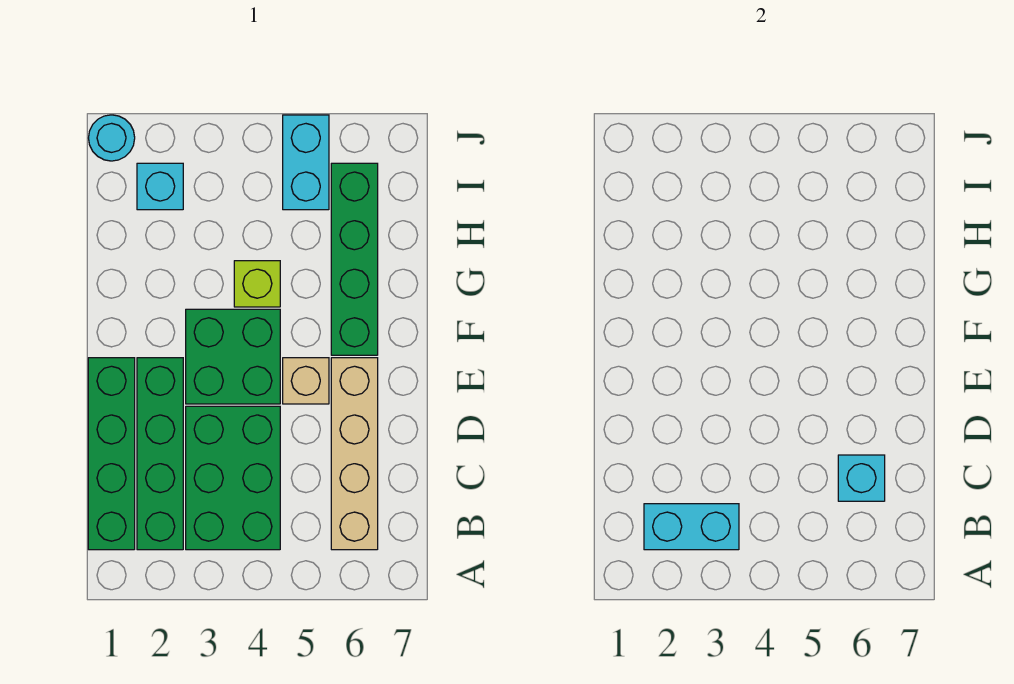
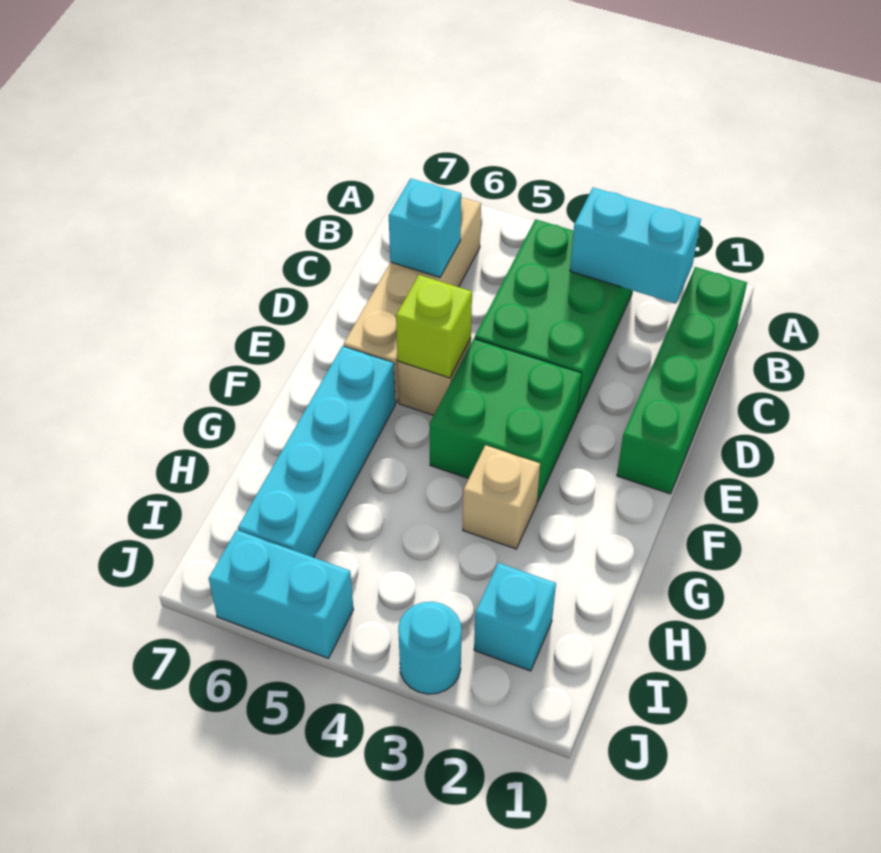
green 1x4 brick [137,358,183,550] -> none
green 1x4 brick [331,163,378,355] -> cyan 1x4 brick [238,346,395,557]
none -> tan 1x1 brick [463,445,540,549]
lime 1x1 brick [234,261,280,307] -> lime 1x1 brick moved to [396,275,472,378]
cyan 1x2 brick [283,115,329,210] -> cyan 1x2 brick turned to [209,530,354,658]
cyan 1x1 round brick [89,115,135,161] -> cyan 1x1 round brick moved to [398,602,462,694]

